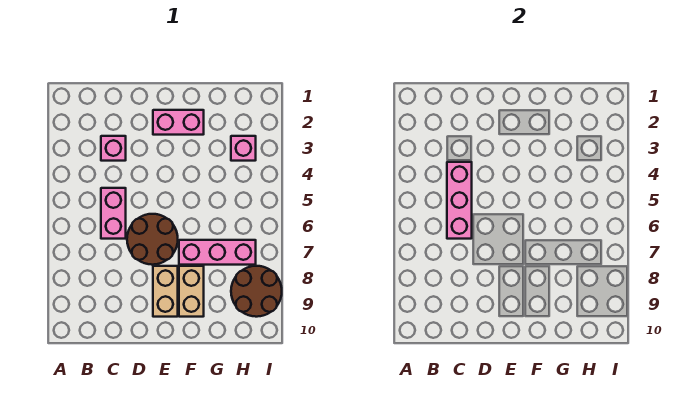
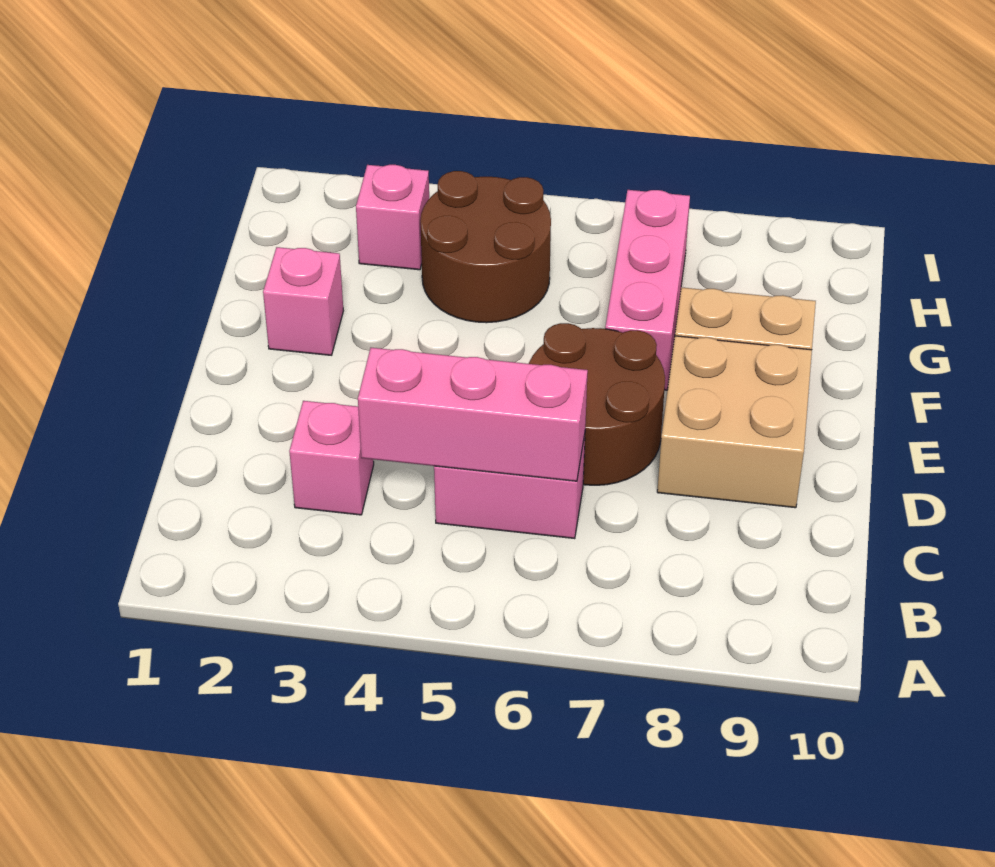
pink 1x2 brick [153,110,204,135] -> pink 1x1 brick [263,247,343,355]
tan 1x2 brick [153,266,178,317] -> tan 2x2 brick [657,336,812,508]
brown 2x2 round brick [231,266,282,317] -> brown 2x2 round brick moved to [420,171,551,323]

